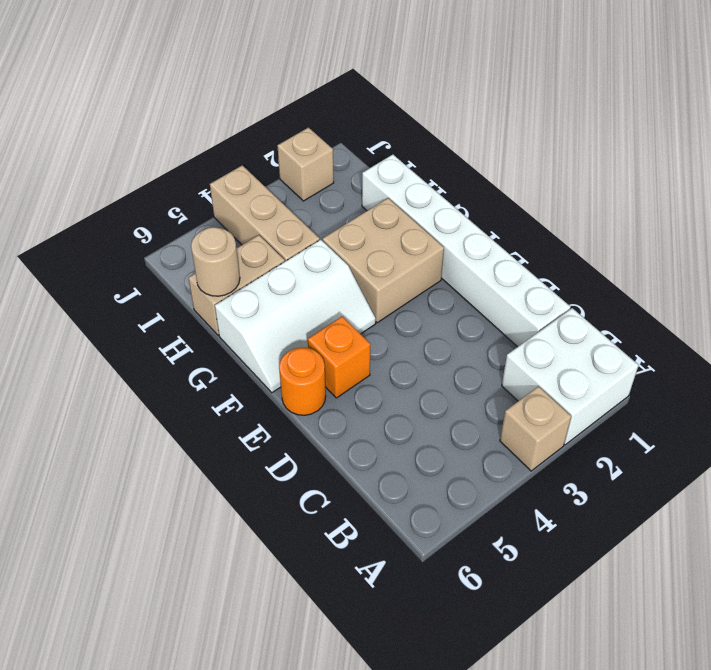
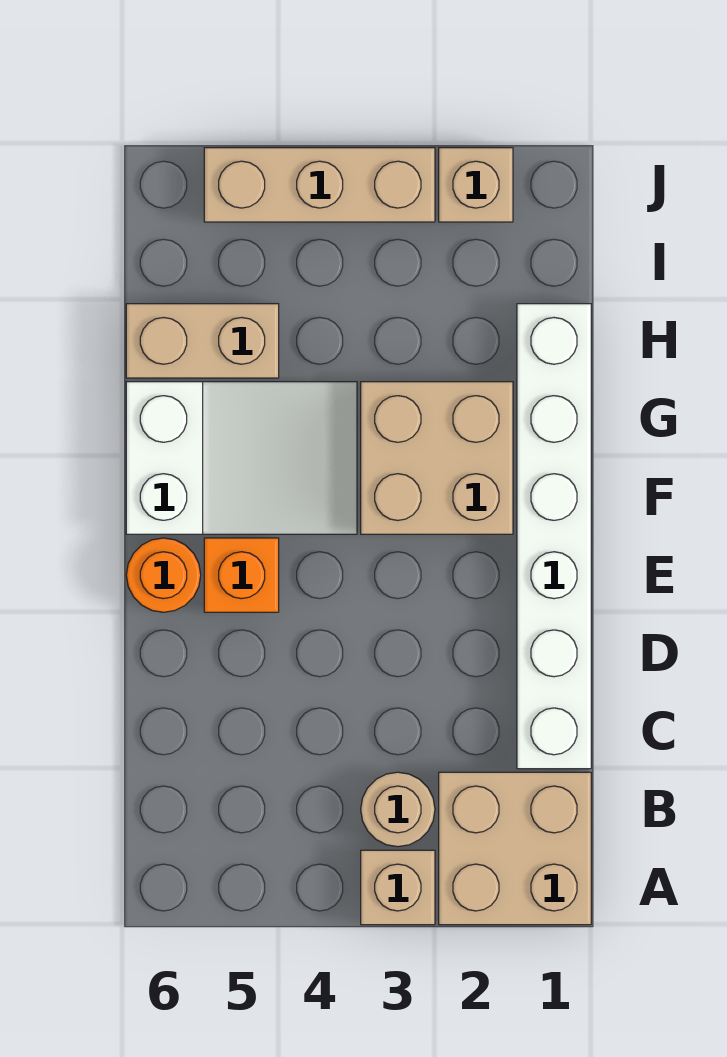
white 2x2 brick [502,308,638,445] -> tan 2x2 brick [439,772,591,925]
white 2x3 slope [215,240,376,393] -> white 2x3 slope turned to [126,382,357,534]
tan 1x3 brick [210,165,320,261] -> tan 1x3 brick turned to [204,148,435,222]
tan 1x1 round brick [191,227,240,296] -> tan 1x1 round brick moved to [361,772,435,847]

